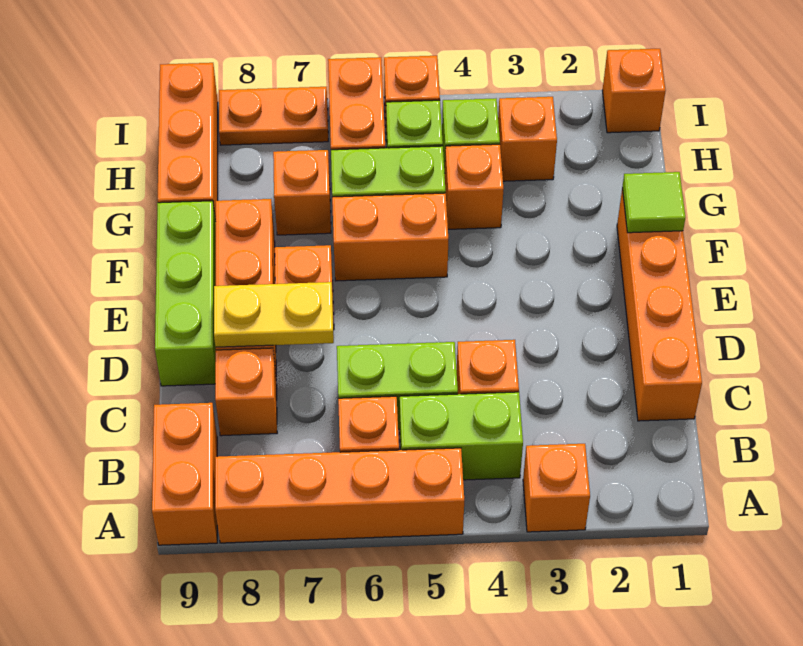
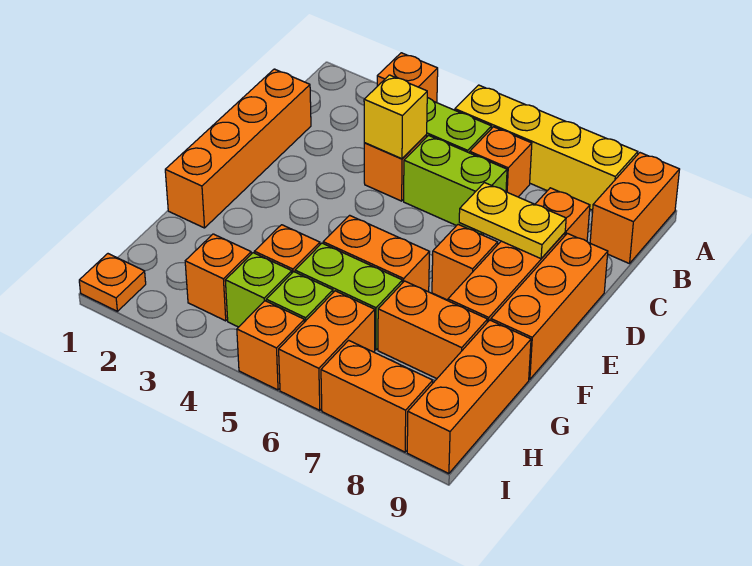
orange 1x4 brick [215,448,464,543] -> yellow 1x4 brick [455,85,638,210]
none -> yellow 1x1 brick [364,75,427,159]
lime 1x3 brick [155,201,216,386] -> orange 1x3 brick [491,233,608,379]
lime 1x1 tile [622,172,685,233] -> none
orange 1x1 brick [273,150,331,235] -> orange 1x2 brick [378,281,488,379]
orange 1x1 brick [603,49,666,133] -> orange 1x1 plate [79,254,146,311]
orange 1x2 plate [219,87,328,145] -> orange 1x2 brick [321,340,433,452]

